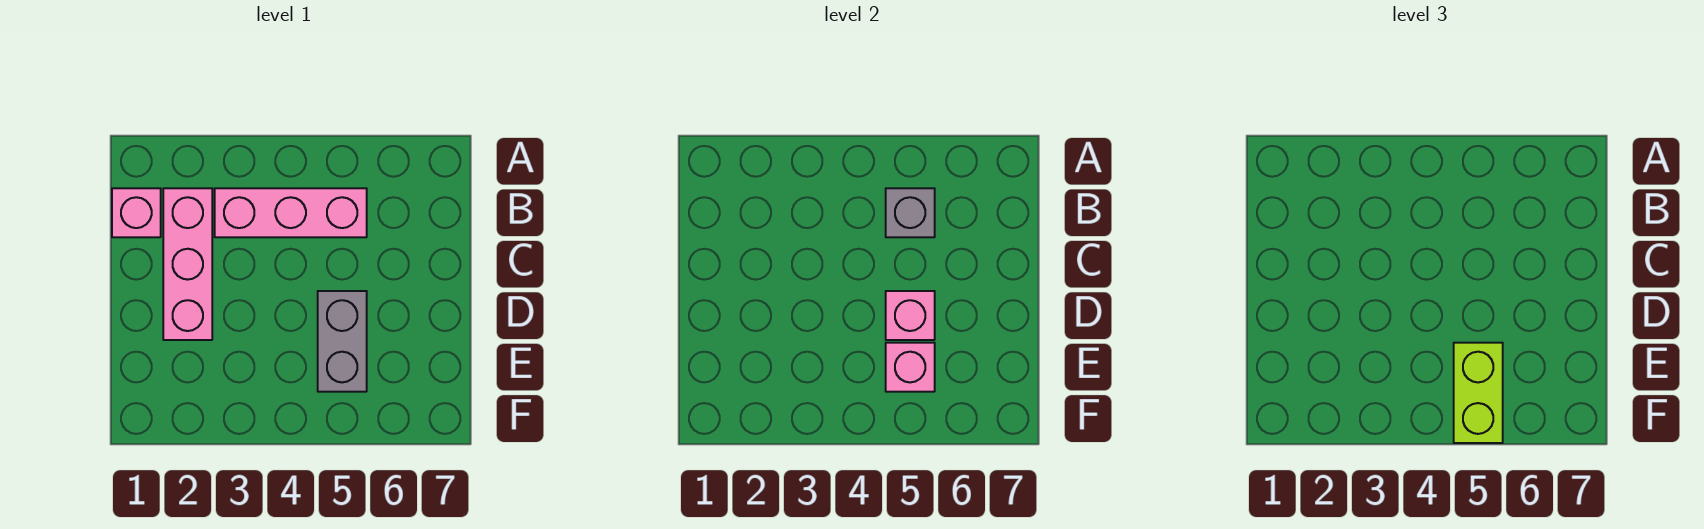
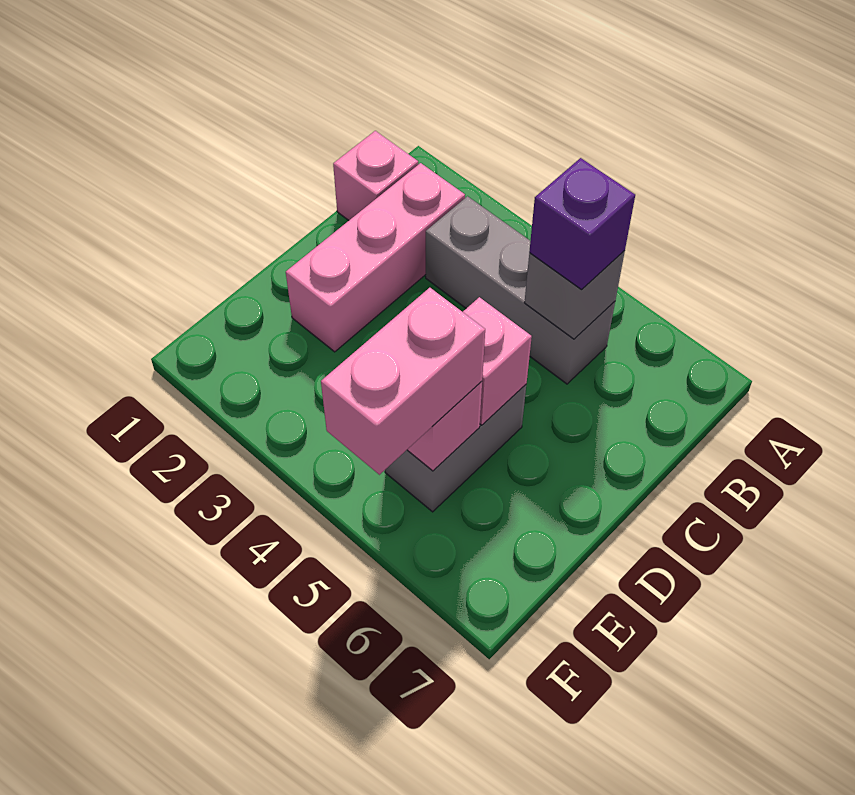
pink 1x3 brick [215,188,367,237] -> grey 1x3 brick [426,196,615,384]
none -> purple 1x1 brick [529,158,635,290]
lime 1x2 brick [1454,343,1503,443] -> pink 1x2 brick [321,288,485,475]

